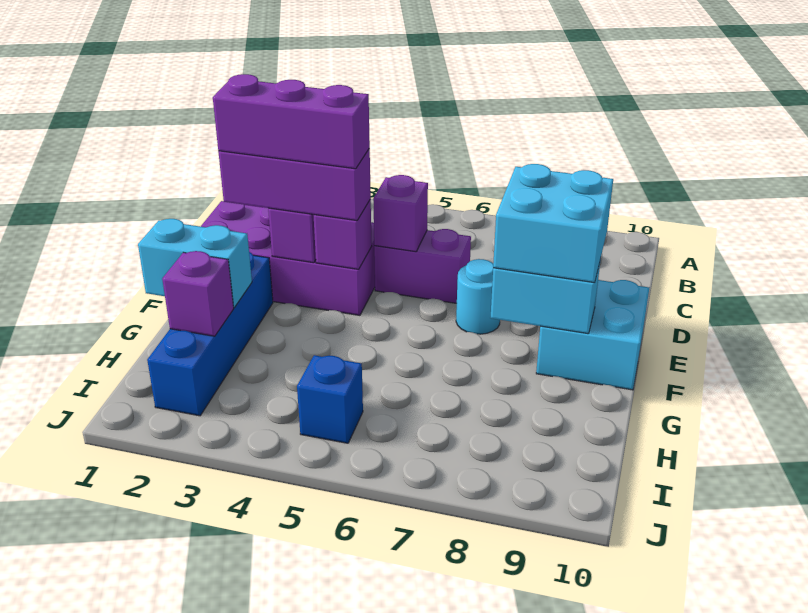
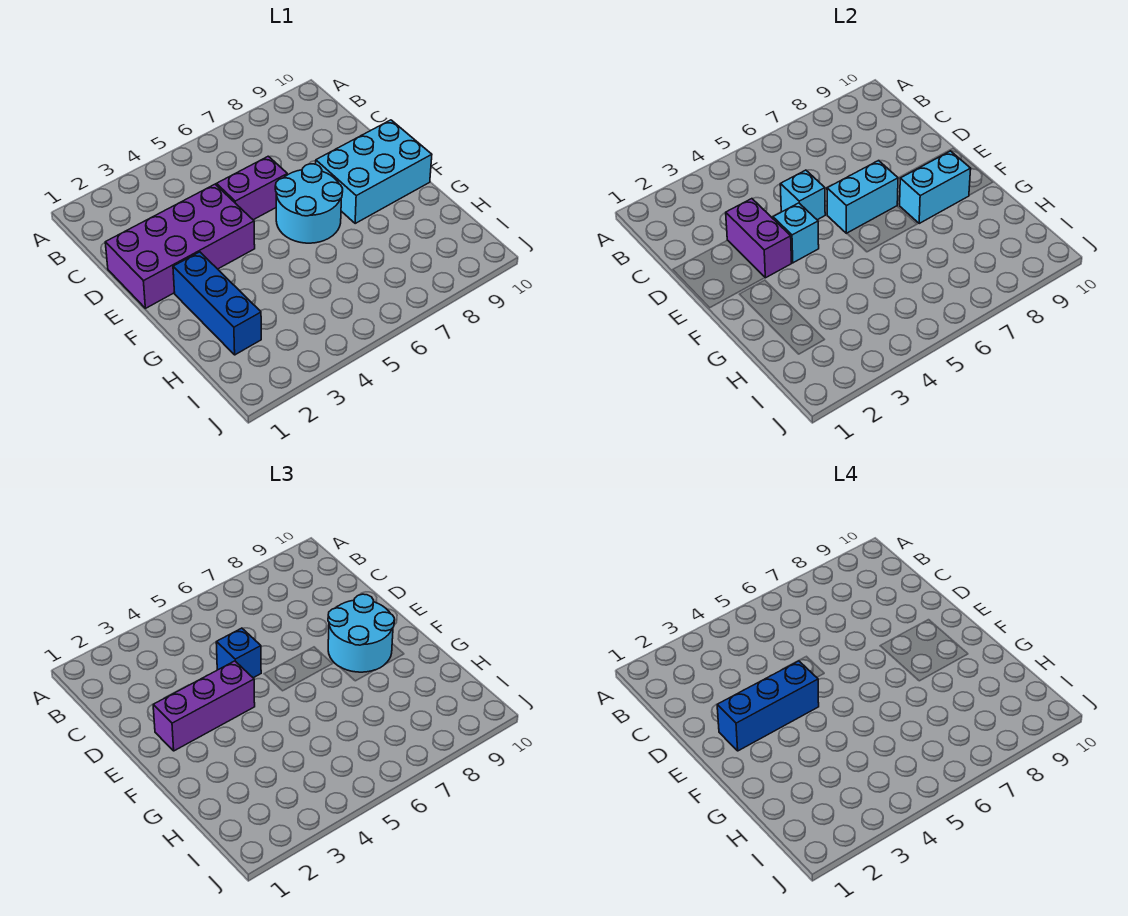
purple 1x1 brick [373,175,428,252] -> cyan 1x1 brick [780,170,825,220]
purple 1x3 brick [213,74,370,169] -> blue 1x3 brick [717,661,819,751]
purple 1x1 brick [314,199,372,269] -> cyan 1x1 brick [773,203,819,263]
cyan 1x1 round brick [456,259,500,334] -> cyan 2x2 round brick [275,164,343,243]
cyan 2x2 brick [493,164,613,283] -> cyan 2x2 round brick [328,594,394,672]
cyan 2x2 brick [536,280,649,390] -> cyan 2x3 brick [316,120,432,223]
blue 1x4 brick [147,252,273,416] -> blue 1x3 brick [173,252,261,355]
cyan 1x2 brick [138,219,252,308] -> cyan 1x2 brick moved to [827,161,898,233]
purple 1x1 brick [162,251,234,336] -> none
blue 1x1 brick [297,355,363,443] -> blue 1x1 brick moved to [216,628,261,678]

